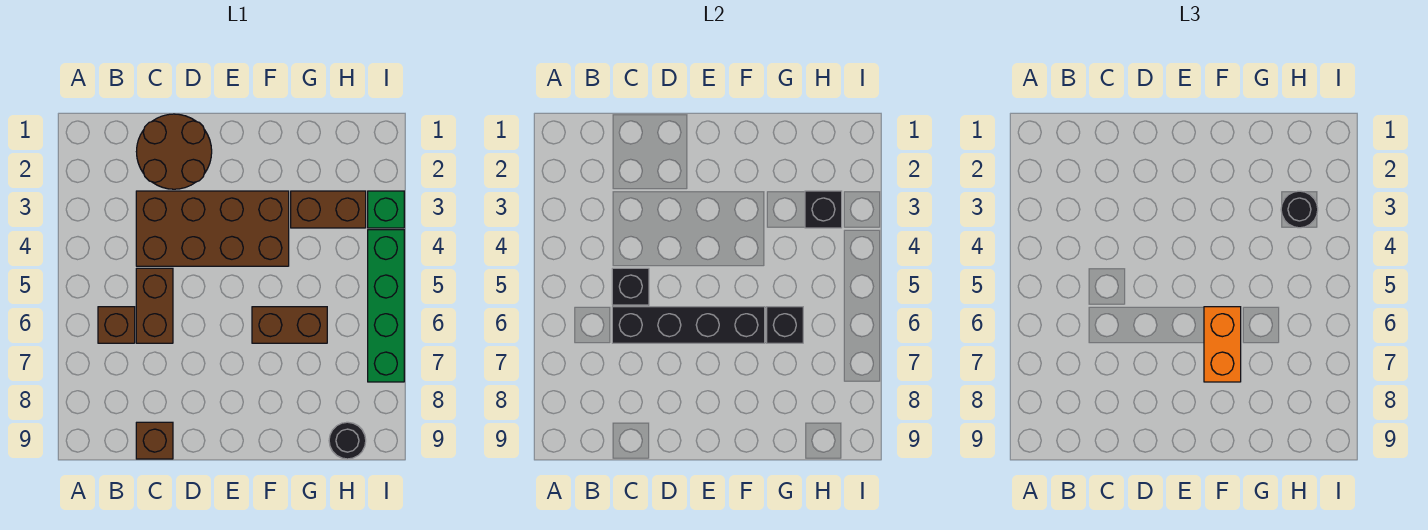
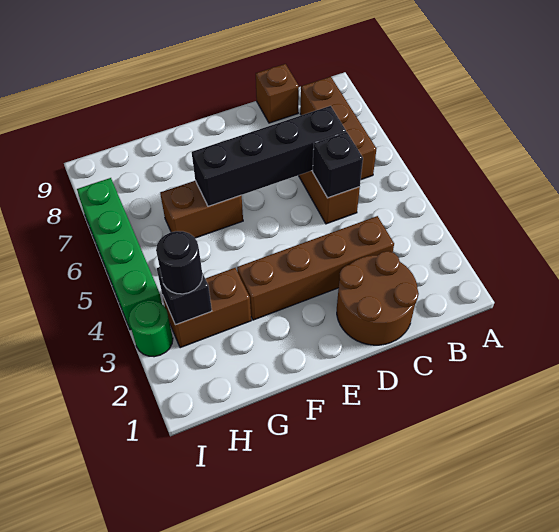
brown 1x1 brick [98,307,135,343] -> brown 1x3 brick [300,77,376,180]
brown 2x4 brick [136,191,289,266] -> brown 1x4 brick [237,216,394,320]
orange 1x2 brick [1204,307,1241,382] -> none
black 1x1 brick [767,307,803,343] -> none
black 1x1 round brick [329,422,366,459] -> none
green 1x1 brick [368,191,404,228] -> green 1x1 round brick [129,300,173,357]

